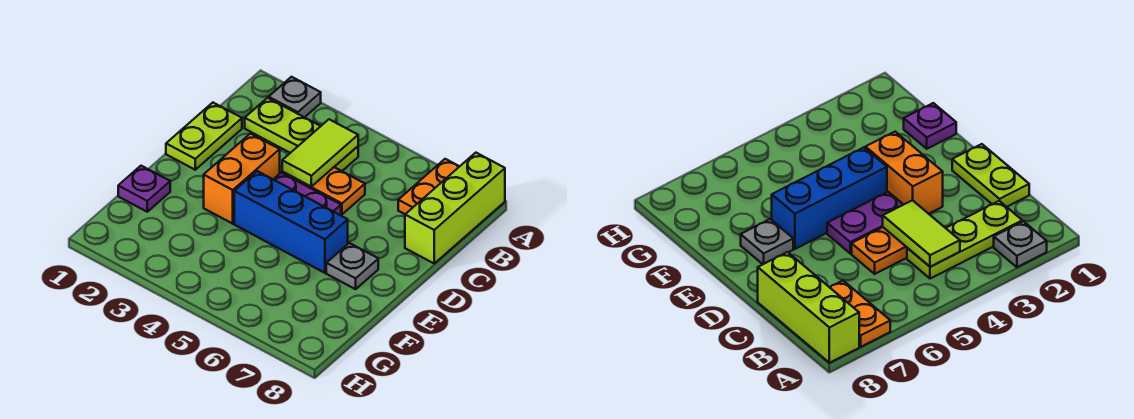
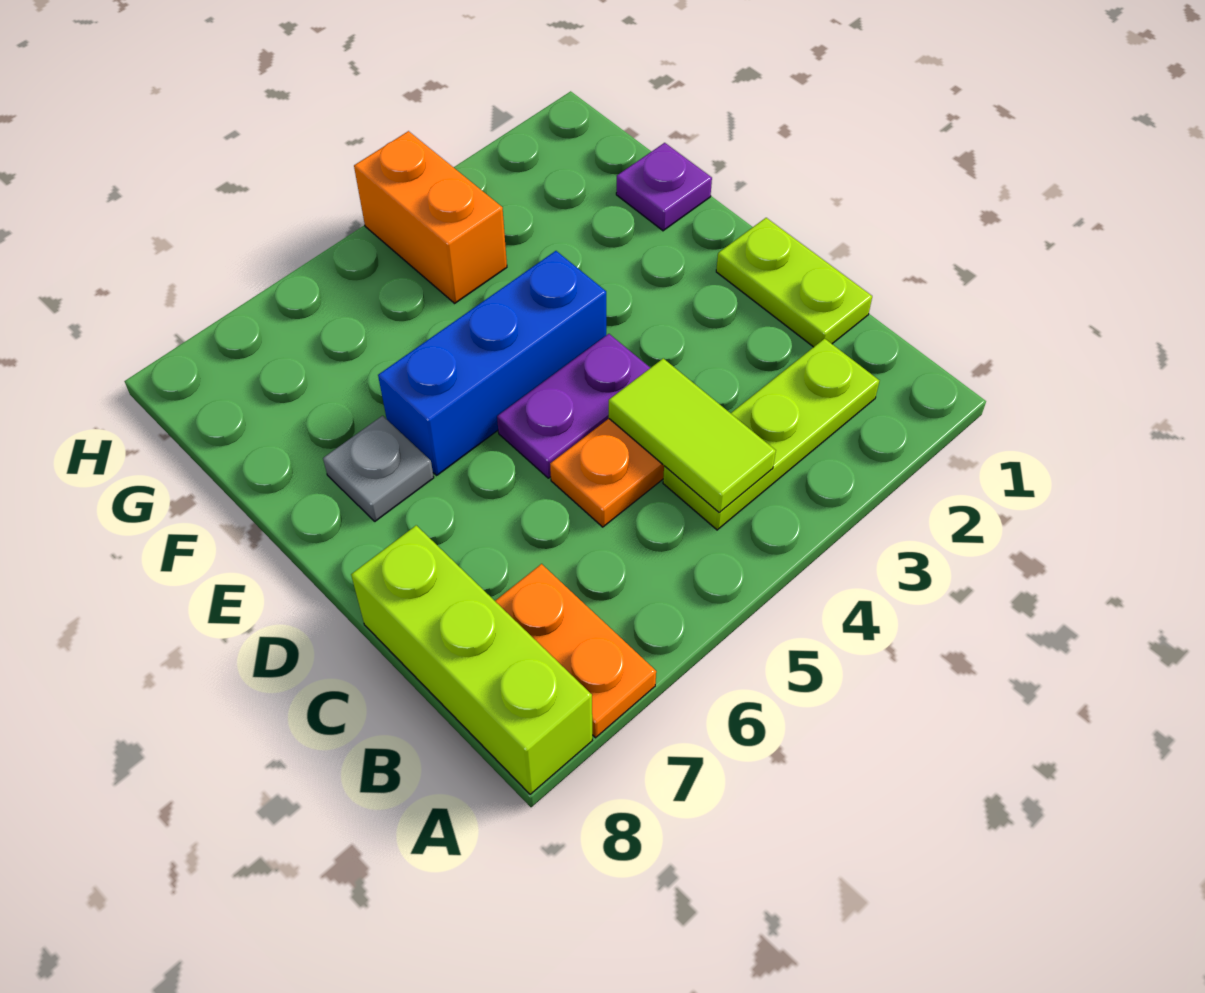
grey 1x1 plate [269,77,321,117] -> none
orange 1x2 brick [204,134,280,224] -> orange 1x2 brick moved to [354,131,507,303]

